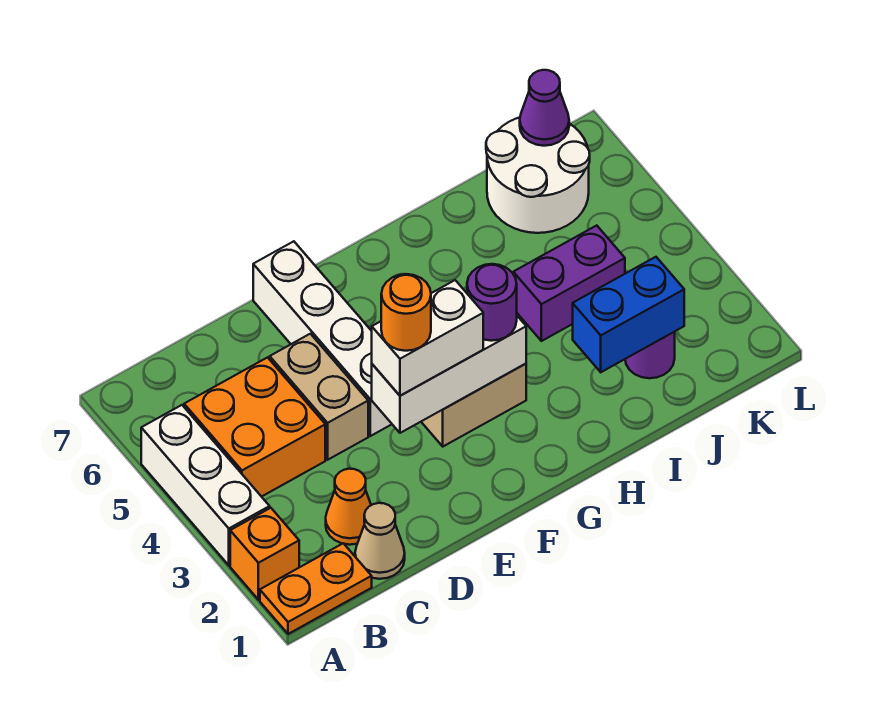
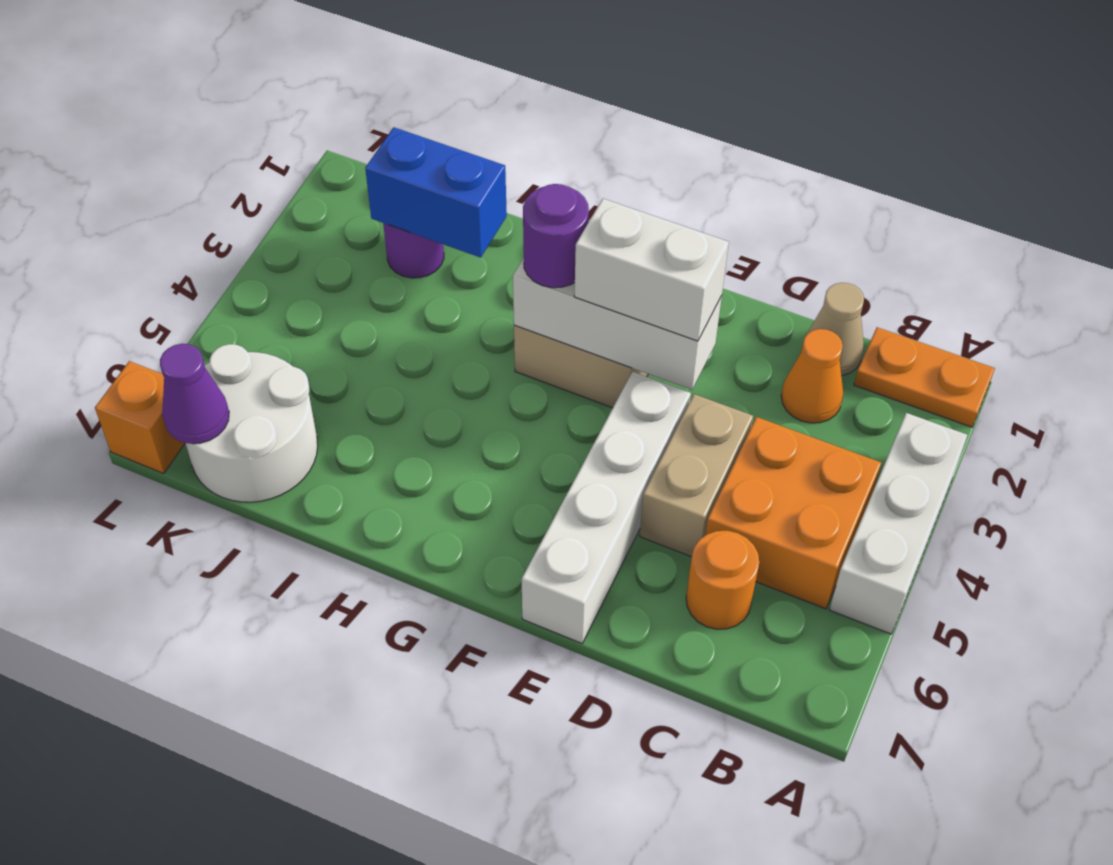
orange 1x1 brick [230,508,299,600] -> orange 1x1 brick moved to [95,361,185,474]
orange 1x1 round brick [381,274,431,351] -> orange 1x1 round brick moved to [686,531,759,629]
purple 1x2 brick [513,225,625,341] -> none

